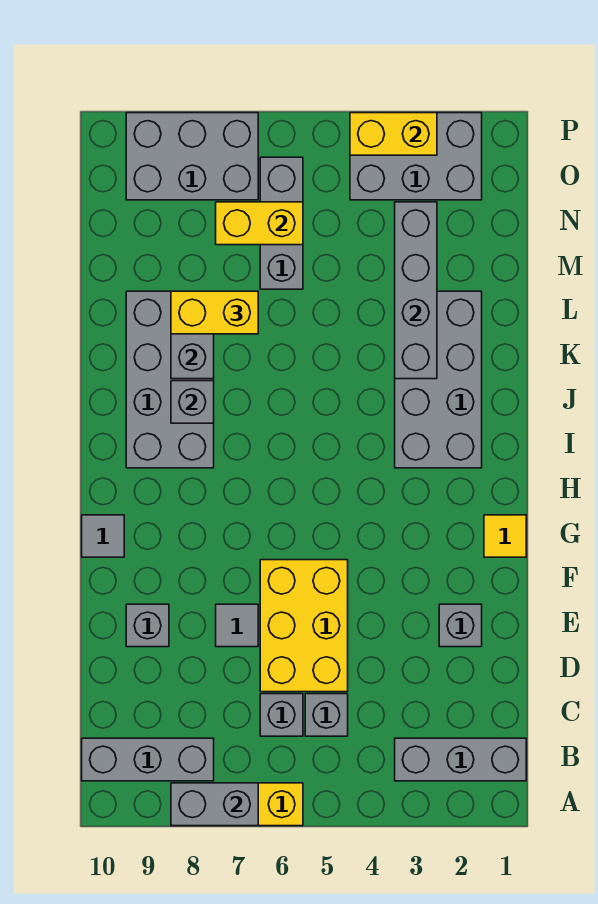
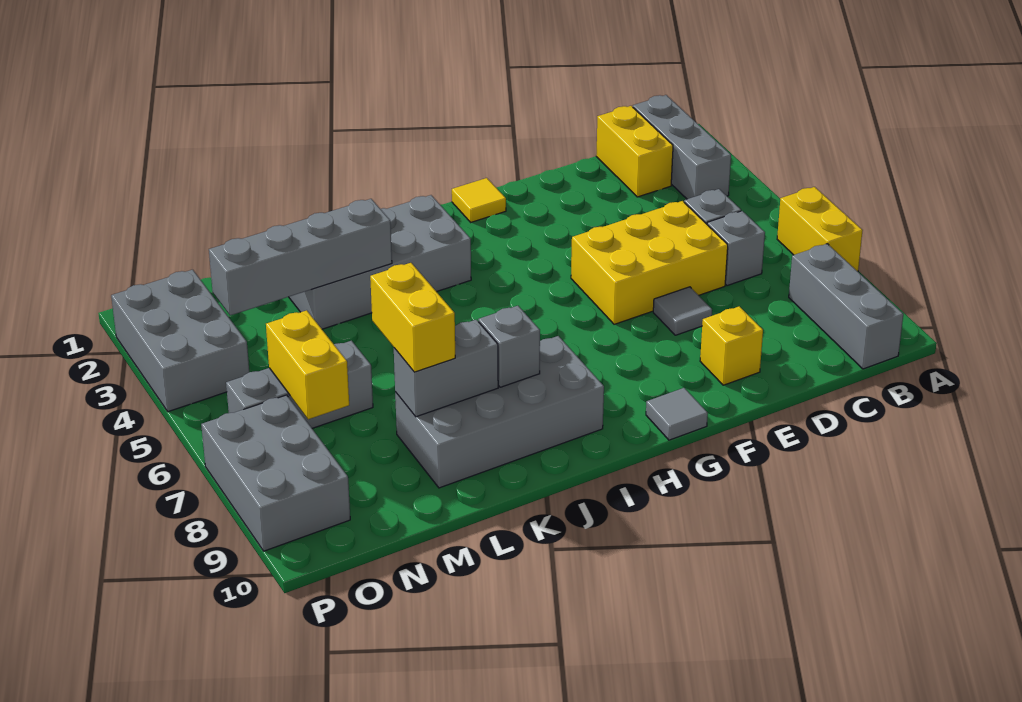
grey 1x2 brick [171,783,258,826] -> none
grey 1x1 brick [439,604,482,647] -> none
grey 1x1 brick [126,604,169,647] -> yellow 1x1 brick [700,306,763,385]
yellow 1x2 brick [350,113,437,155] -> yellow 1x2 brick moved to [596,106,673,197]

